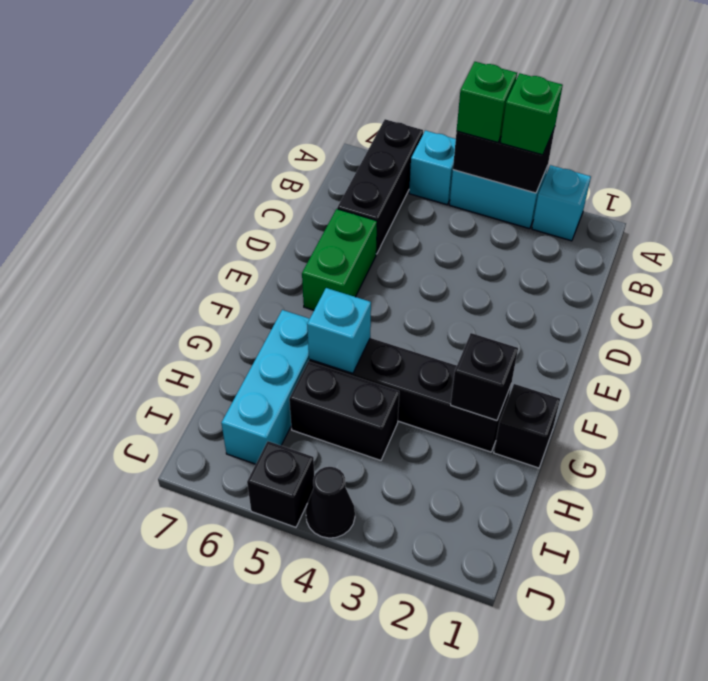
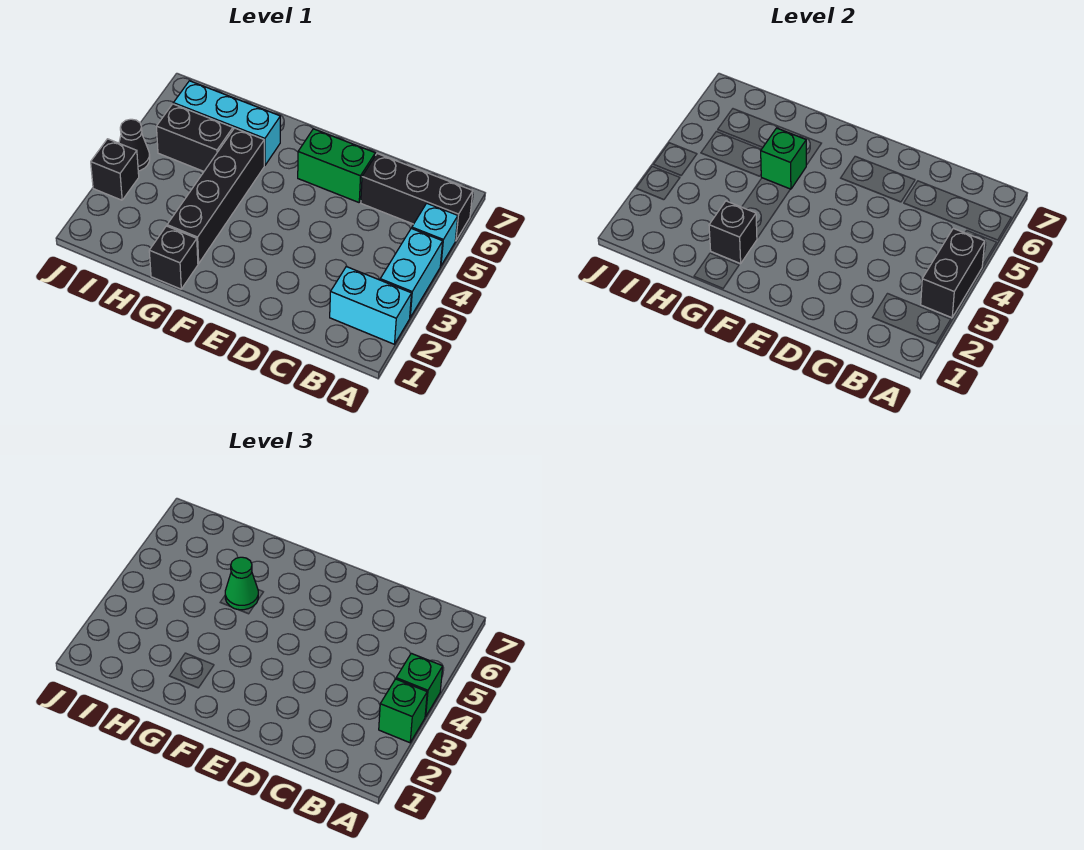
cyan 1x1 brick [532,165,591,241] -> cyan 1x2 brick [330,267,412,344]
cyan 1x1 brick [307,288,371,373] -> green 1x1 brick [761,128,806,189]
none -> green 1x1 cone [225,557,258,610]
black 1x2 brick [289,361,399,460] -> black 1x2 brick turned to [156,104,233,171]
black 1x1 brick [247,441,314,527] -> black 1x1 brick moved to [91,139,139,200]

